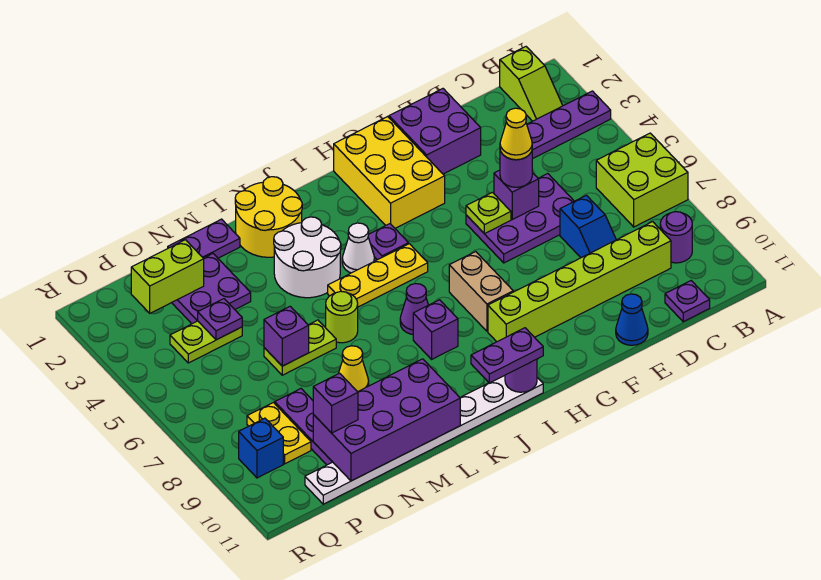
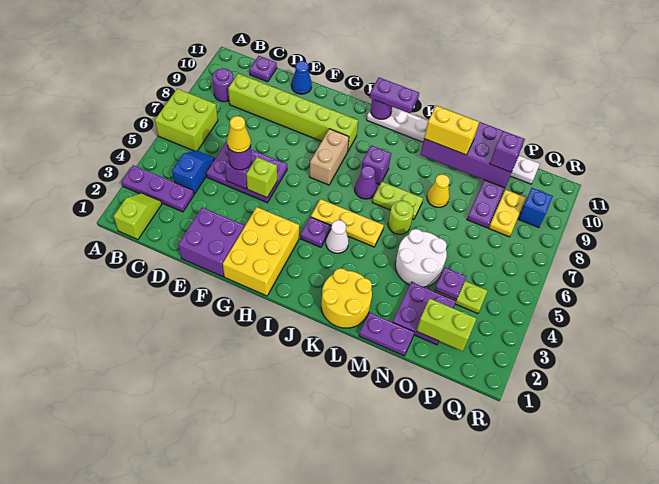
blue 1x2 slope [560,195,616,258] -> blue 1x2 slope moved to [172,150,215,194]
lime 1x1 plate [466,192,511,234] -> lime 1x1 brick [246,157,277,198]
white 2x2 round brick [274,217,341,298] -> white 2x2 round brick moved to [395,229,447,287]
none -> yellow 1x2 brick [424,106,479,155]
lime 1x2 plate [264,320,336,375] -> lime 1x2 plate moved to [372,182,423,220]
purple 1x1 brick [264,306,309,366] -> none

